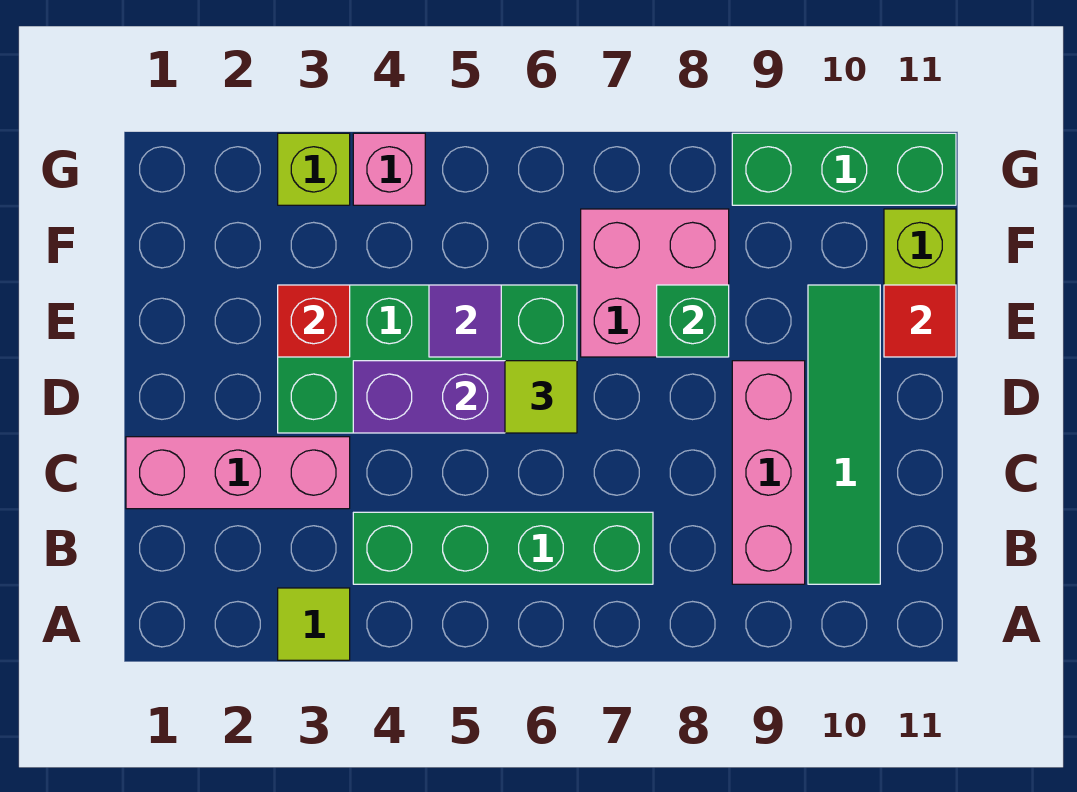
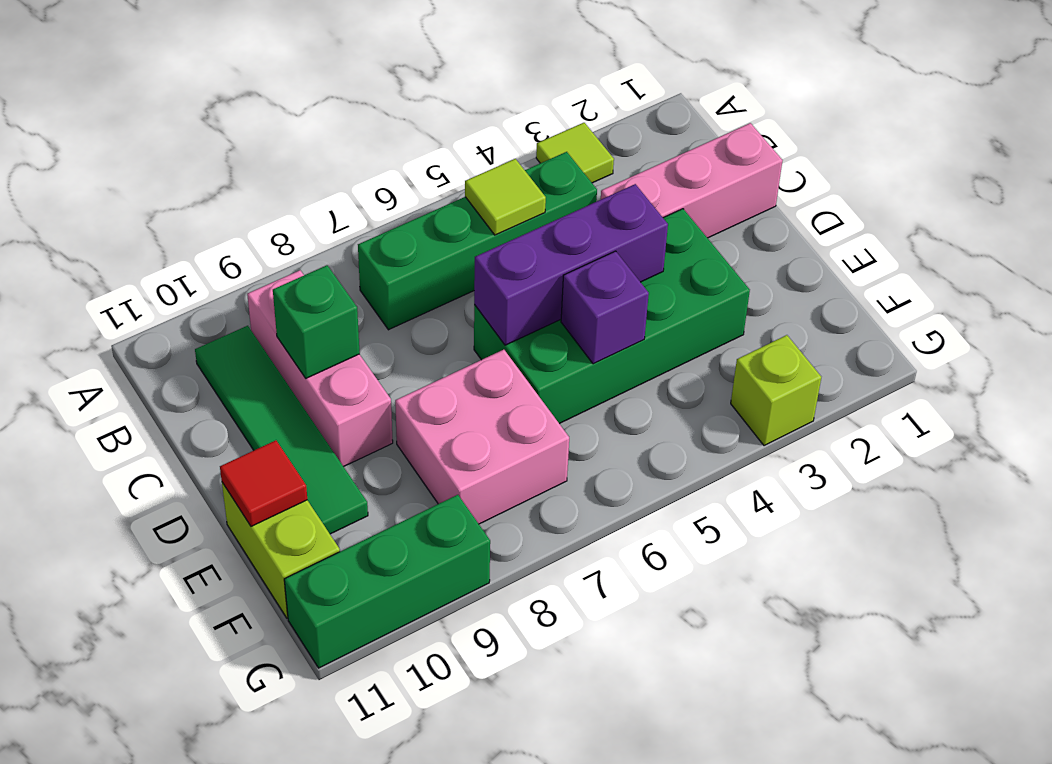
lime 1x1 tile [505,361,577,433] -> lime 1x1 tile moved to [465,159,546,235]
red 1x1 brick [278,285,350,357] -> none
purple 1x1 tile [429,285,501,357] -> purple 1x1 brick [561,251,649,364]
green 1x1 brick [657,285,729,357] -> green 1x1 brick moved to [273,265,360,378]
pink 1x1 brick [353,133,425,205] -> none

